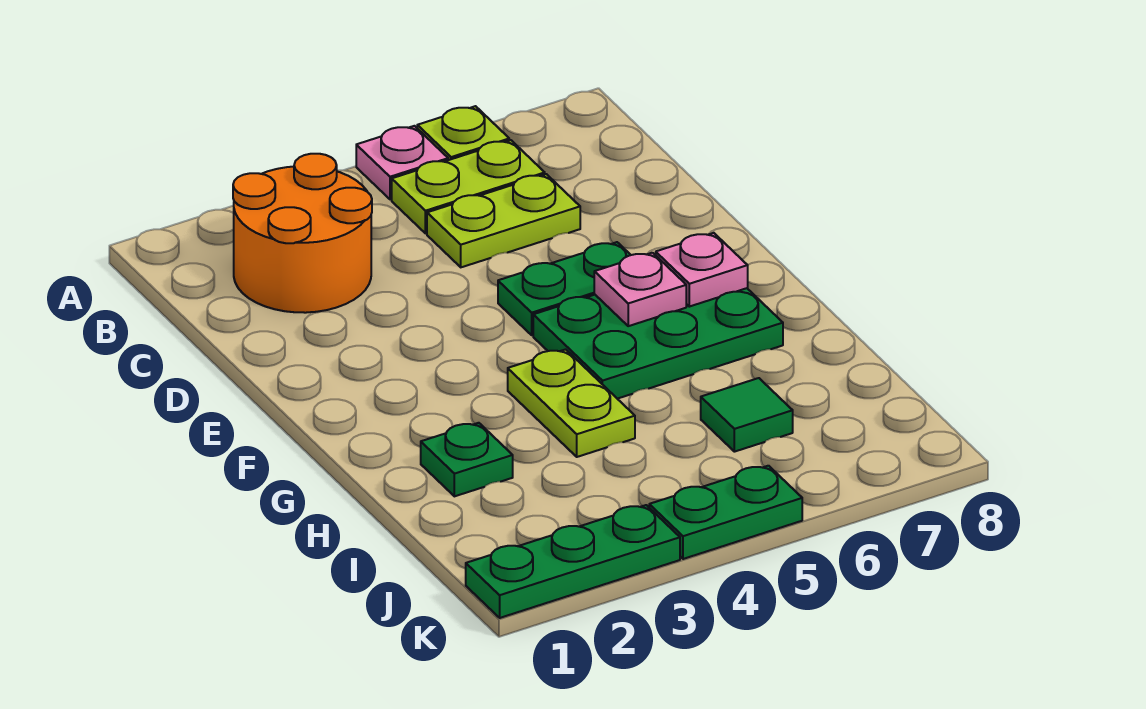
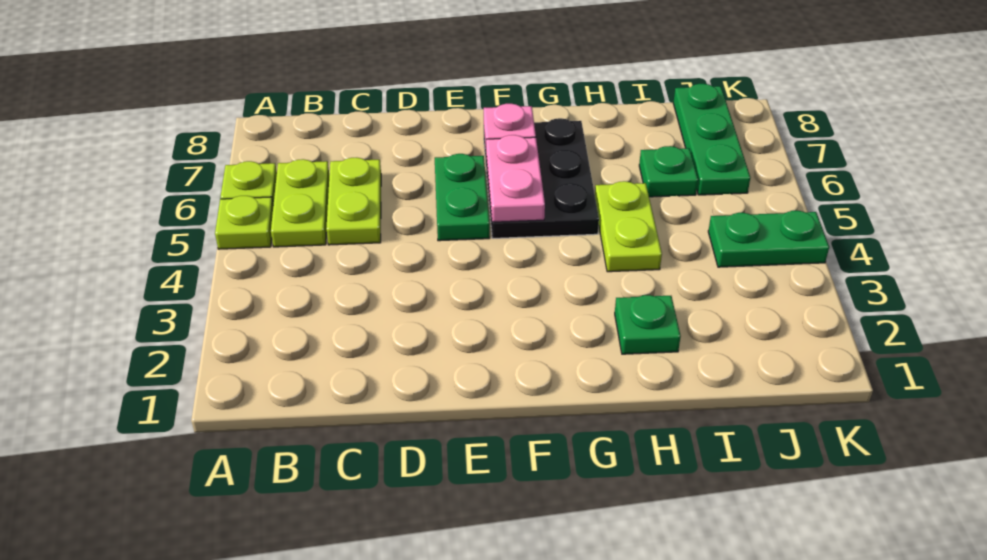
pink 1x1 plate [356,126,448,199] -> lime 1x1 plate [215,196,273,249]
orange 2x2 round brick [233,154,372,313] -> none
green 2x3 plate [533,288,783,399] -> black 2x3 plate [484,118,599,238]
pink 1x1 plate [594,253,686,326] -> pink 1x2 plate [486,135,545,222]
lime 1x2 plate [508,349,635,457] -> lime 1x2 plate turned to [595,181,662,272]
green 1x1 tile [701,378,793,452] -> green 1x1 plate [639,146,698,197]
green 1x3 plate [466,505,680,618] -> green 1x3 plate moved to [673,84,750,195]
green 1x2 plate [649,466,802,559] -> green 1x2 plate turned to [708,211,829,267]

